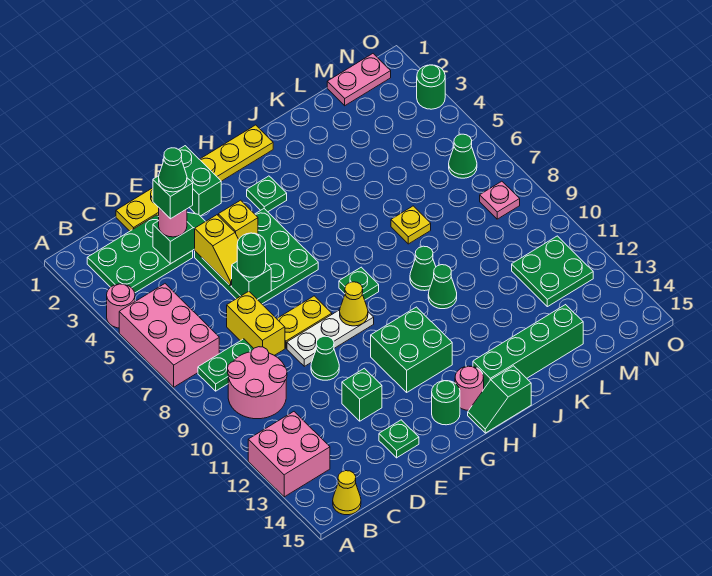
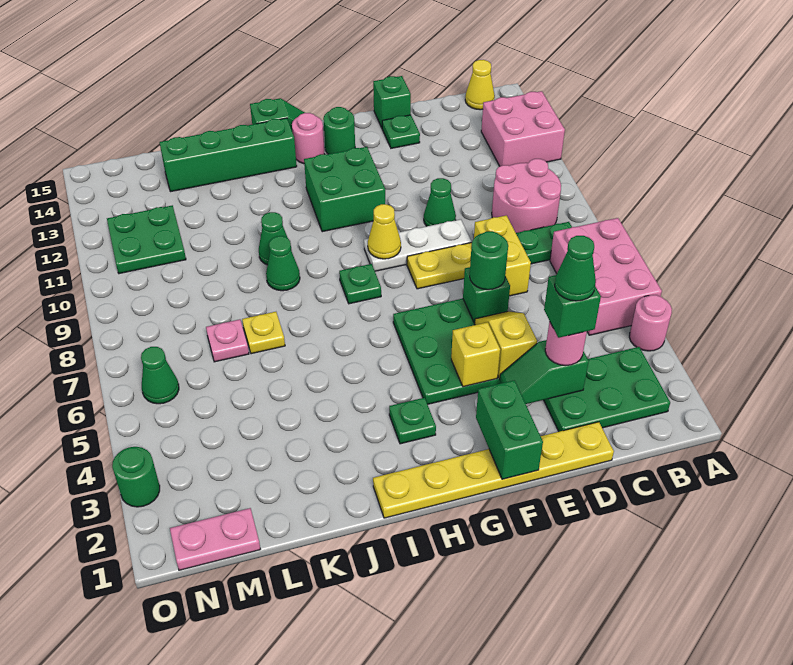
green 1x1 brick [342,368,382,421] -> green 1x1 brick moved to [373,76,411,128]
pink 1x1 plate [480,181,520,219] -> pink 1x1 plate moved to [206,319,249,362]

